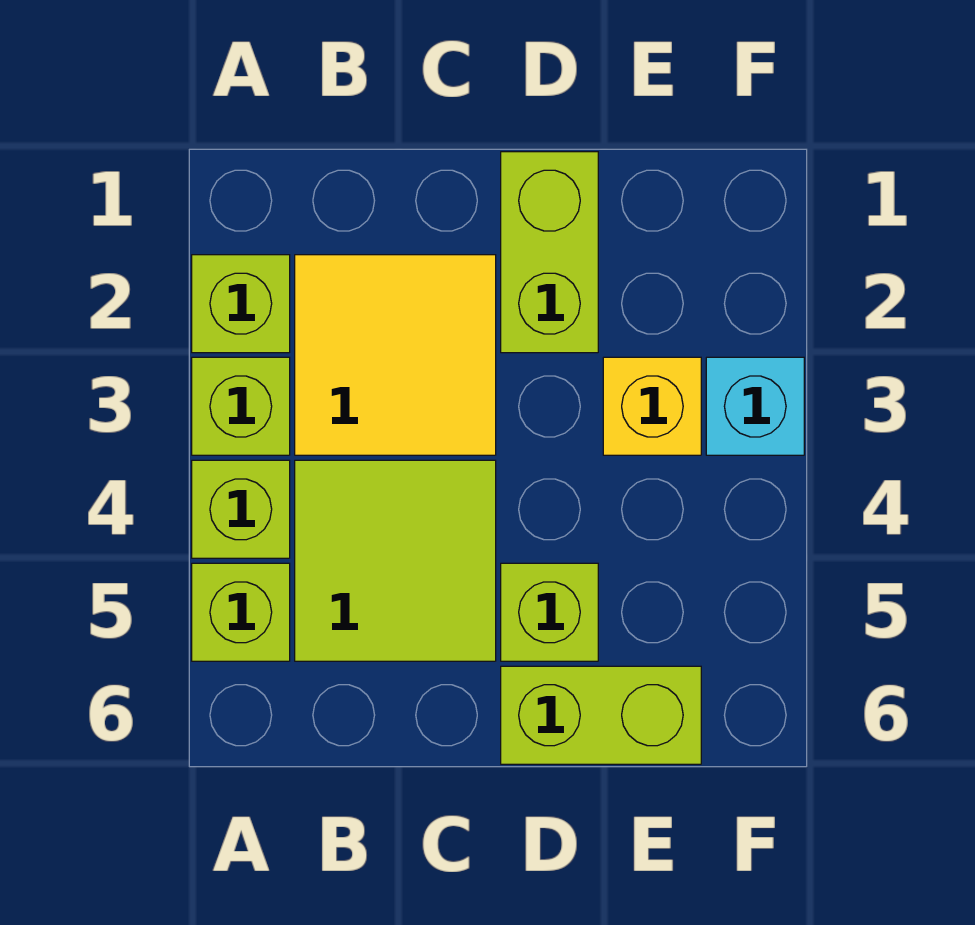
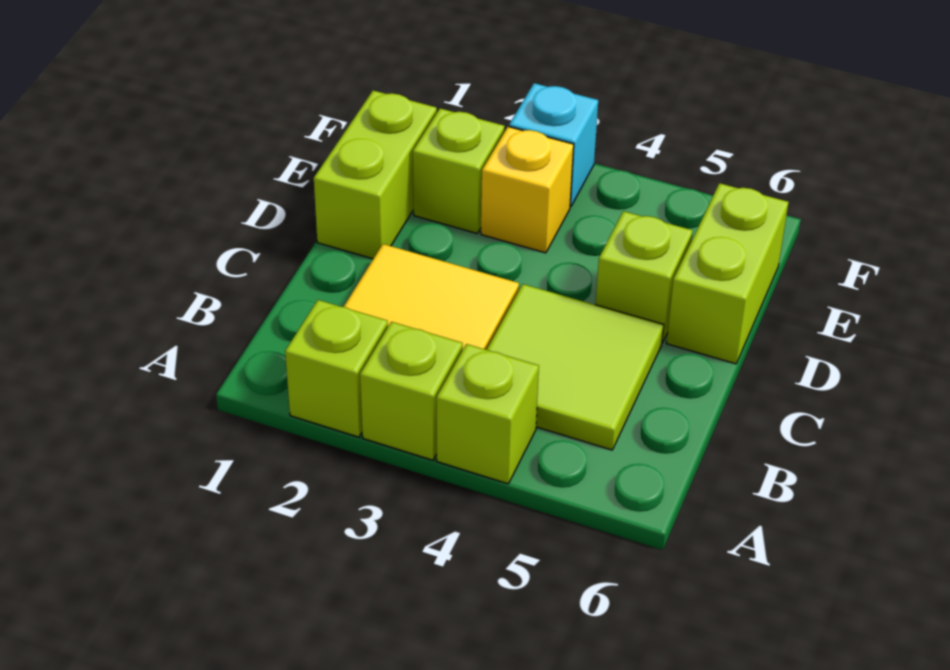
lime 1x1 brick [192,563,290,661] -> lime 1x1 brick moved to [413,108,505,234]
lime 1x2 brick [501,152,598,353] -> lime 1x2 brick turned to [314,90,437,259]

